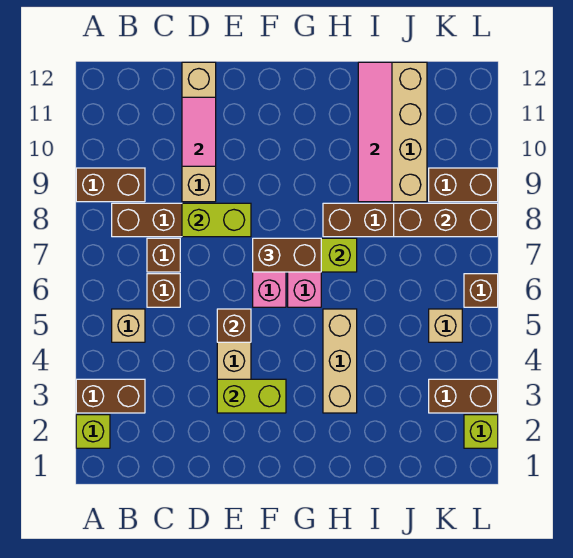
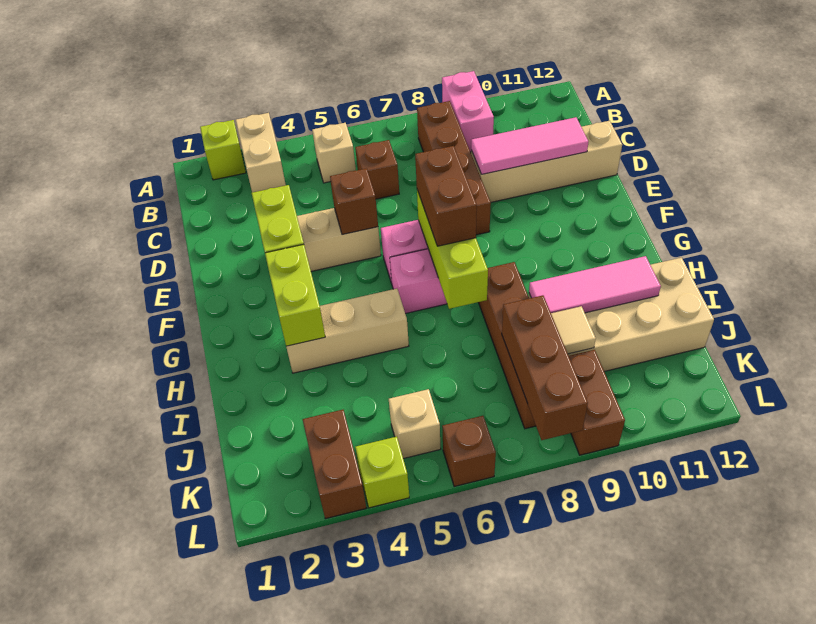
brown 1x2 brick [76,379,145,413] -> tan 1x2 brick [236,113,286,193]
brown 1x2 brick [76,168,145,202] -> pink 1x2 brick [442,71,494,152]
brown 1x1 brick [147,238,180,272] -> none
lime 1x2 brick [182,203,251,237] -> lime 1x2 brick moved to [265,244,325,346]
pink 1x2 tile [182,97,216,166] -> pink 1x3 tile [471,117,589,174]
pink 1x4 tile [358,62,392,202] -> pink 1x3 tile [529,256,661,313]
none -> tan 1x1 tile [551,306,596,354]
lime 1x1 brick [464,415,498,448] -> lime 1x1 brick moved to [355,437,409,508]

